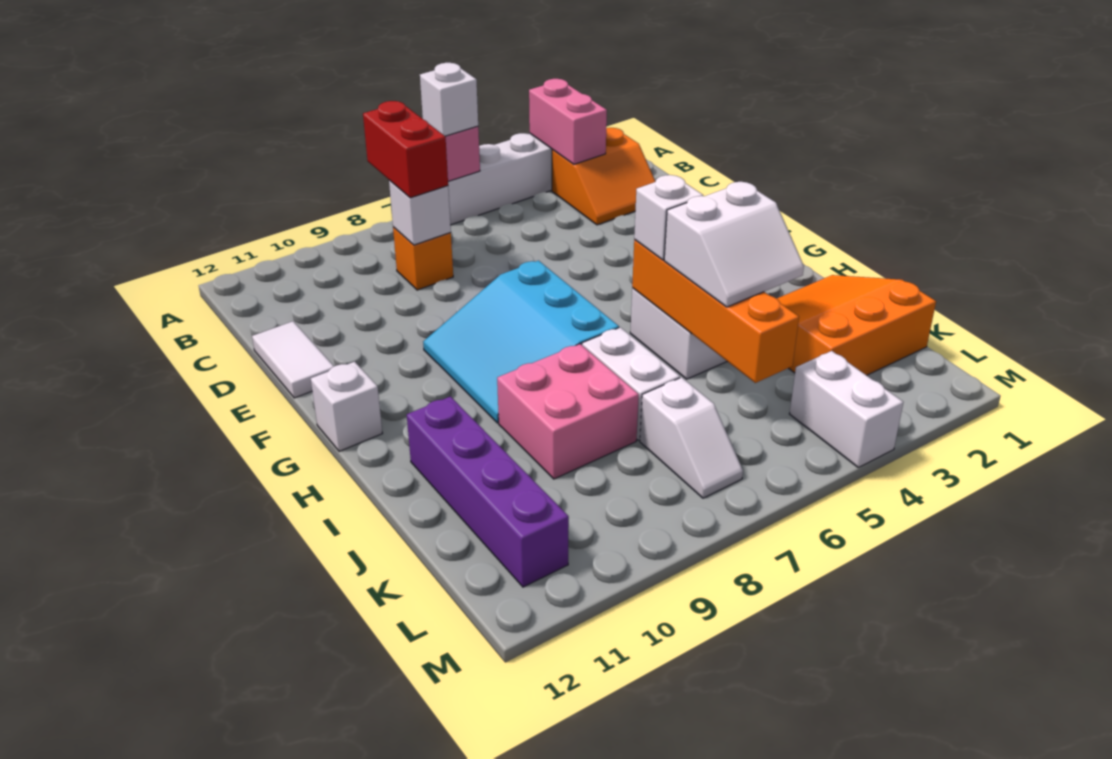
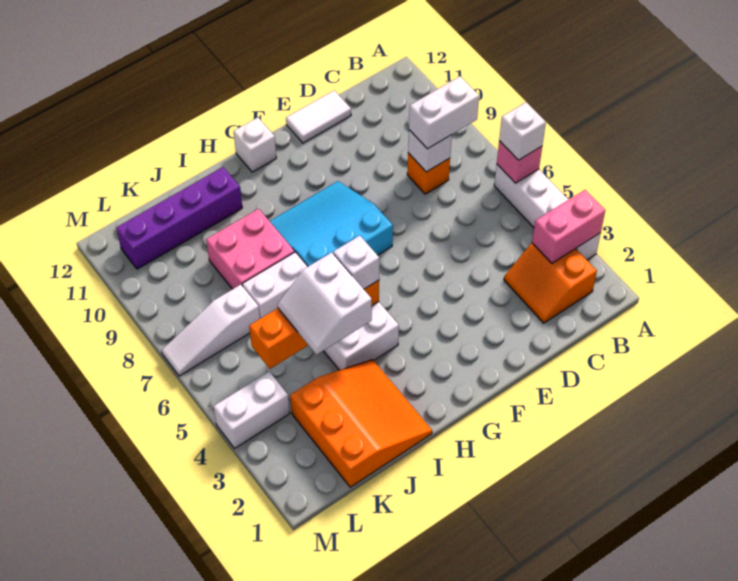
red 1x2 brick [363,101,448,198] -> white 1x2 brick [409,76,479,149]
white 1x2 slope [640,377,743,498] -> white 1x3 slope [161,285,260,376]

